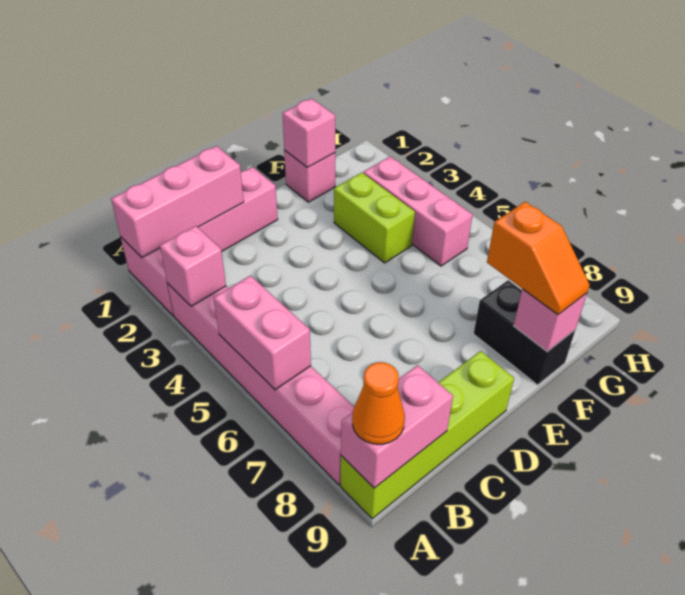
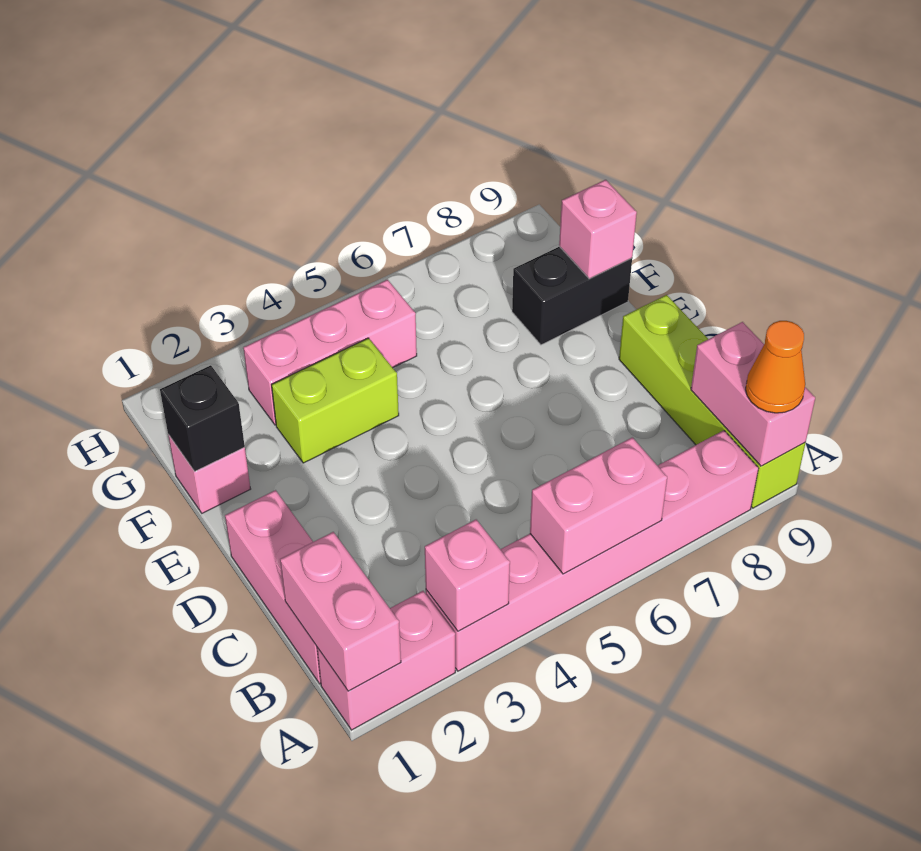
pink 1x3 brick [111,146,244,257] -> pink 1x2 brick [280,532,401,691]
pink 1x1 brick [282,98,335,168] -> black 1x1 brick [160,365,245,471]
orange 1x2 slope [487,202,590,315] -> none

